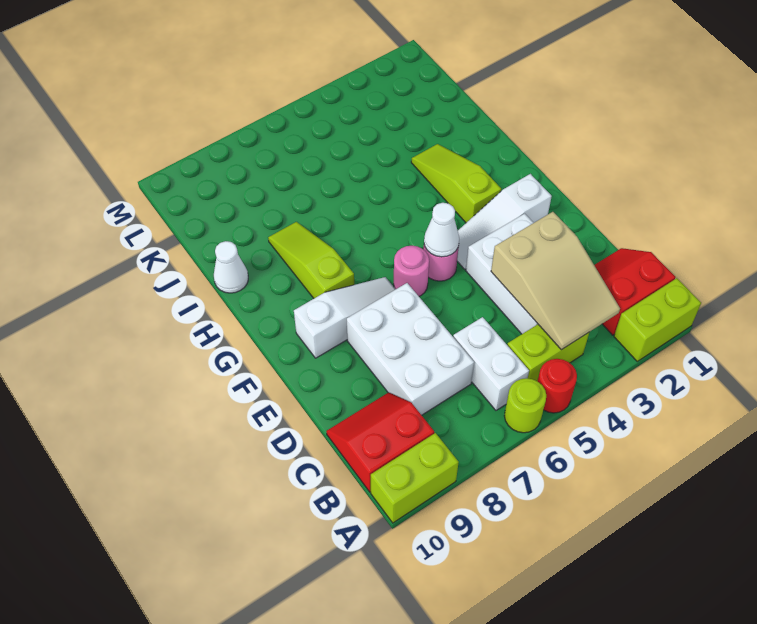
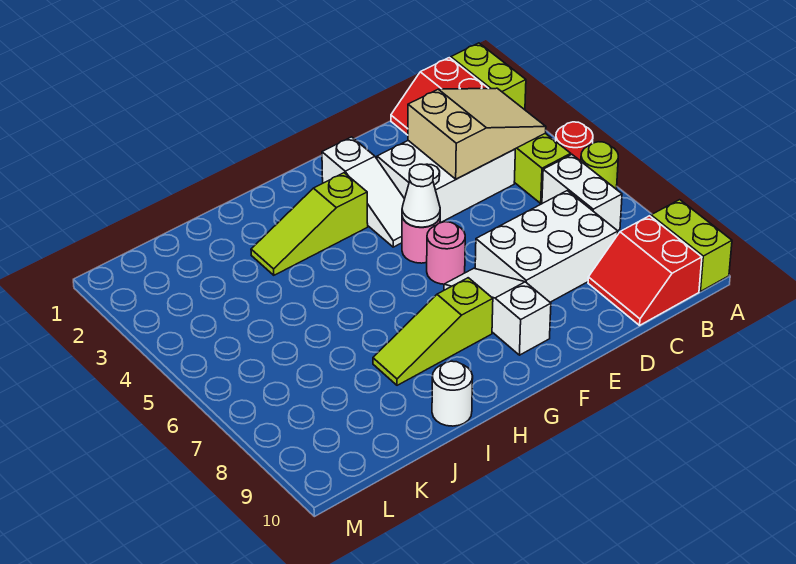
white 1x2 brick [453,317,529,410] -> white 1x2 brick turned to [542,155,622,231]
white 1x1 cone [214,241,248,293] -> white 1x1 round brick [432,361,473,426]

